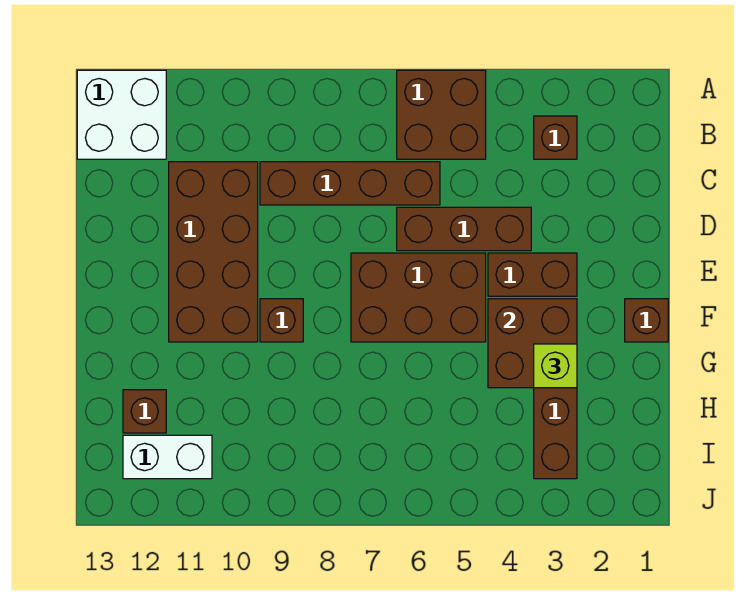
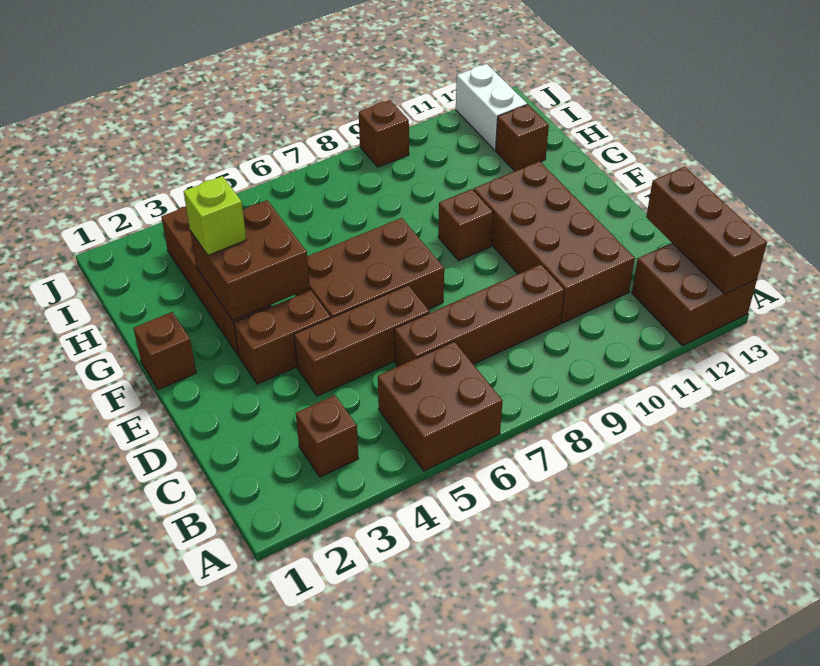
white 2x2 brick [77,70,166,159] -> brown 2x2 brick [632,243,757,346]
none -> brown 1x3 brick [646,167,767,294]
white 1x2 brick [123,435,212,479] -> white 1x2 brick turned to [456,64,527,150]
none -> brown 1x1 brick [359,100,409,167]

